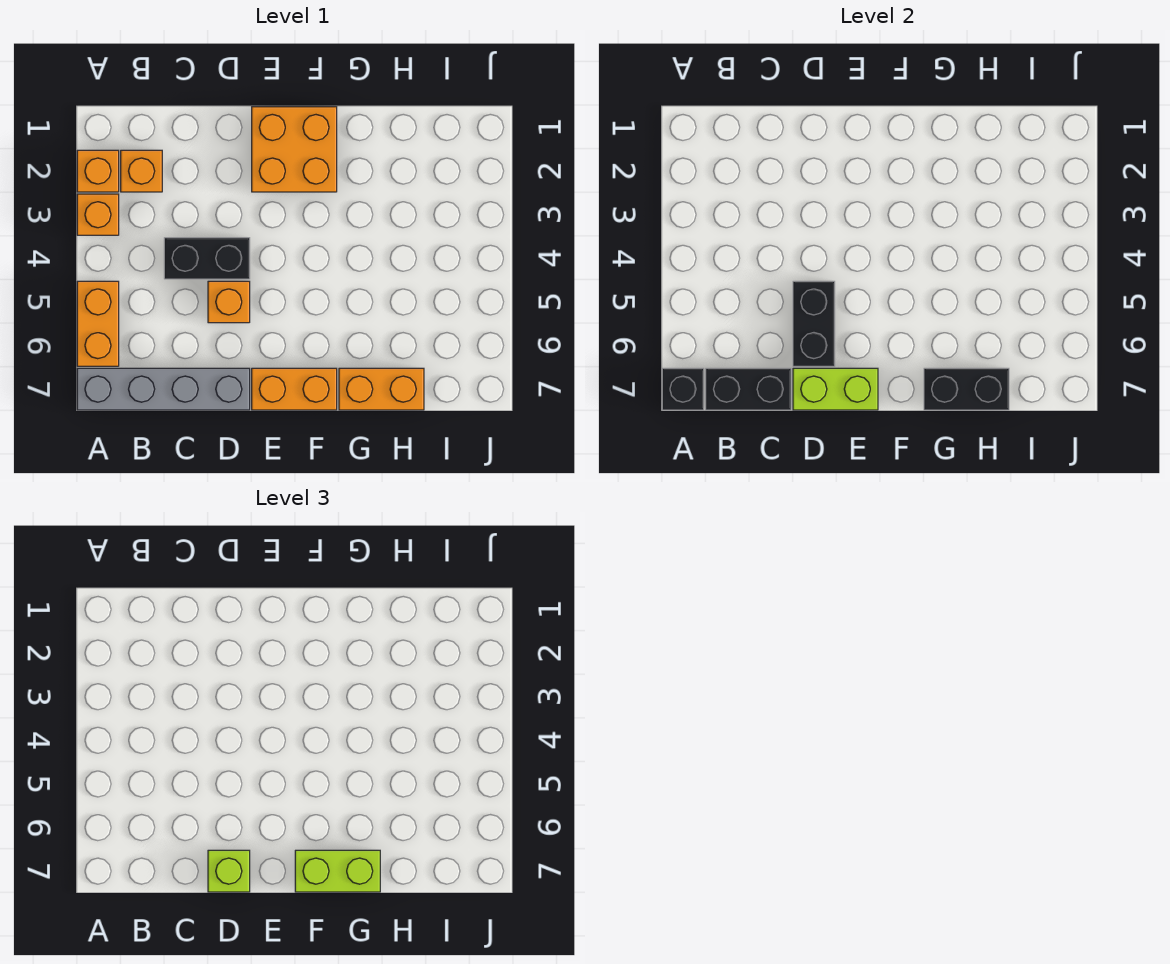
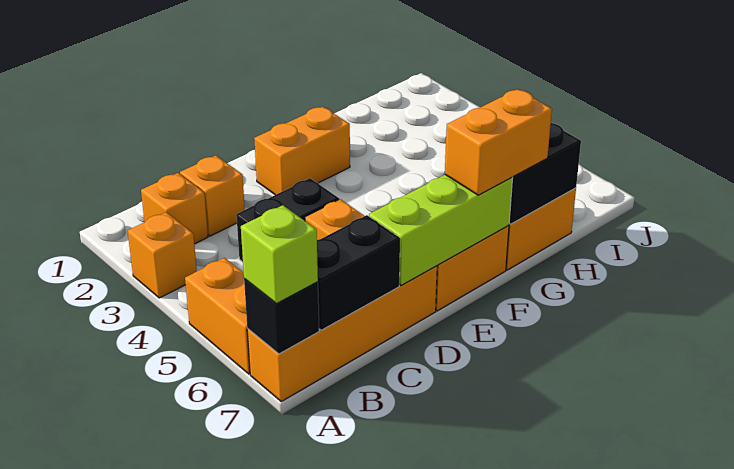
orange 1x1 brick [77,150,119,192] -> orange 1x1 brick moved to [180,155,245,236]
grey 1x4 brick [77,368,250,410] -> orange 1x4 brick [247,266,437,401]
black 1x2 brick [793,281,835,366] -> none
lime 1x2 brick [793,368,878,410] -> lime 1x3 brick [369,175,513,285]
lime 1x1 brick [208,850,250,892] -> lime 1x1 brick moved to [241,205,318,304]
orange 2x2 brick [252,107,337,192] -> orange 1x2 brick [254,107,350,195]
lime 1x2 brick [295,850,380,892] -> orange 1x2 brick [445,89,552,195]

